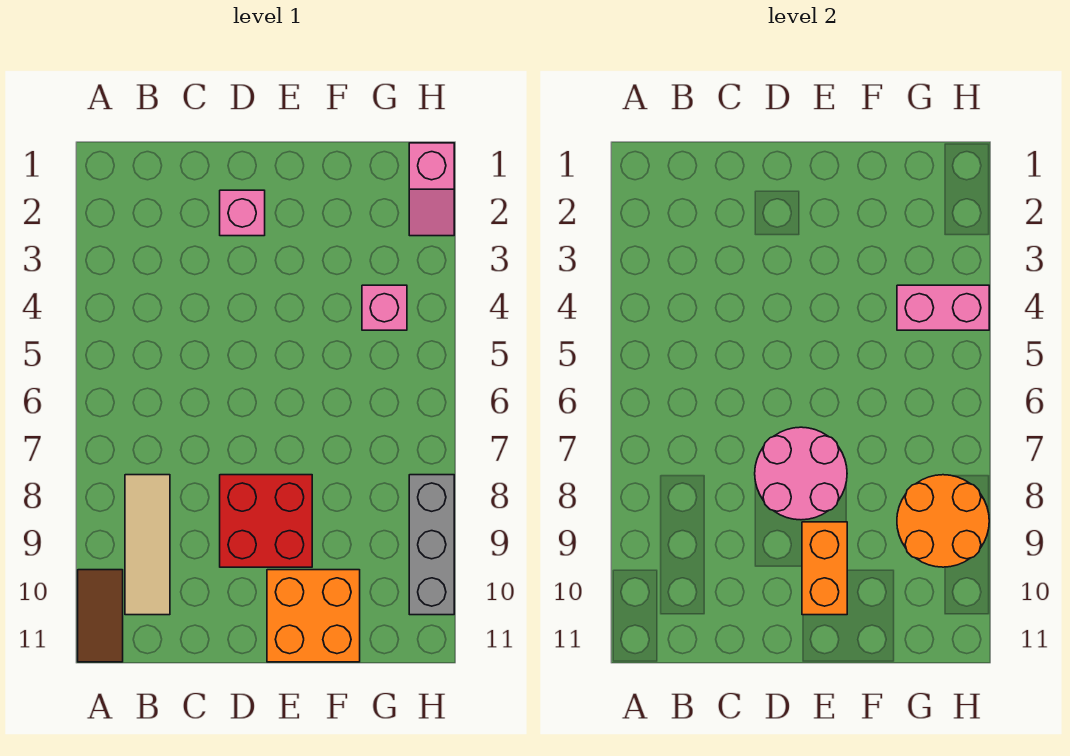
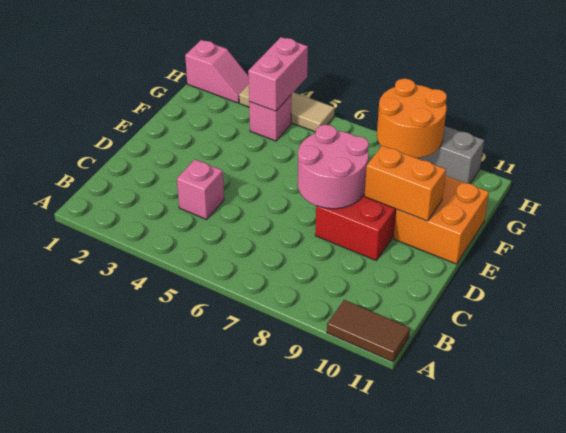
tan 1x3 tile [125,475,170,615] -> tan 1x3 tile moved to [239,84,335,132]
pink 1x1 brick [220,190,265,236] -> pink 1x1 brick moved to [177,159,224,219]

